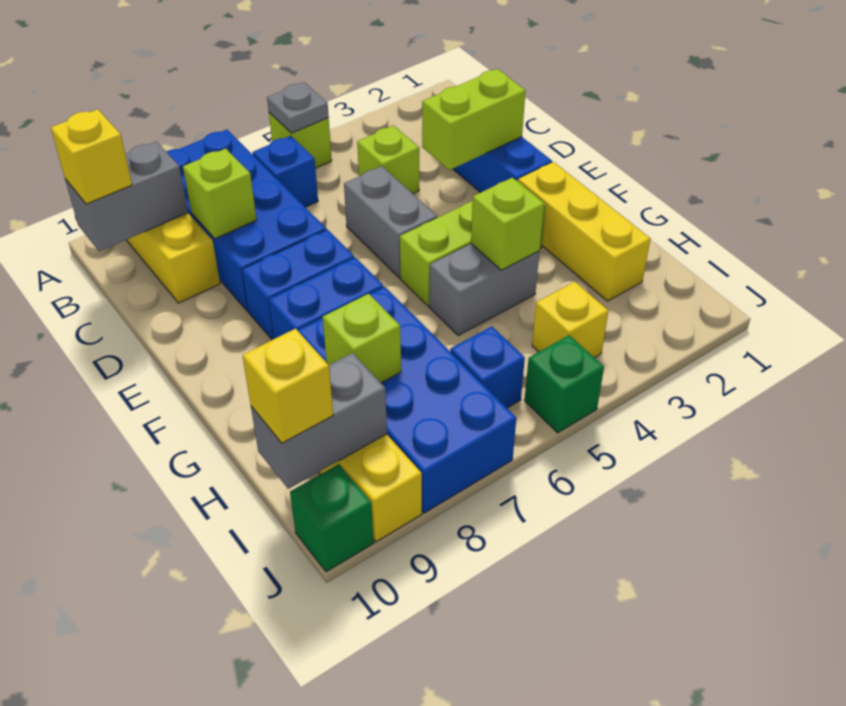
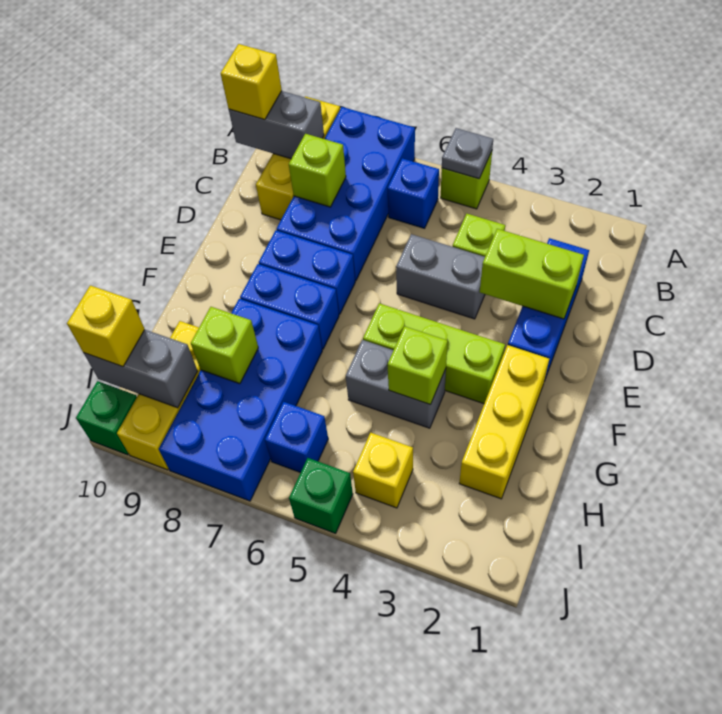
grey 1x2 brick [344,166,437,278] -> grey 1x2 brick turned to [396,234,485,319]

